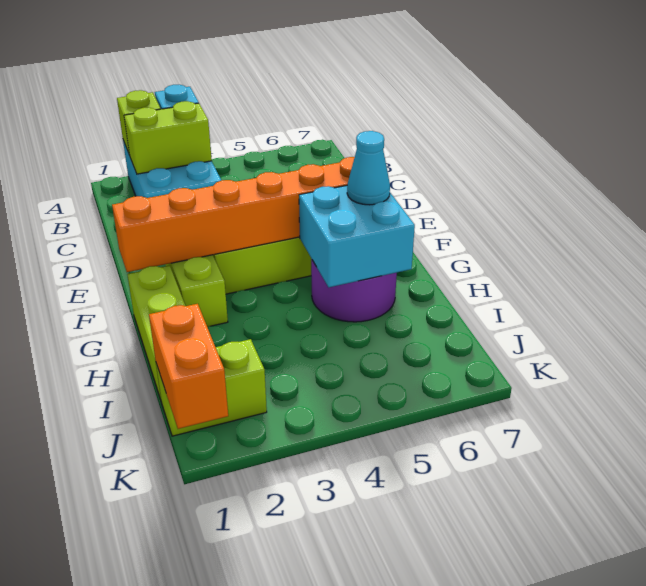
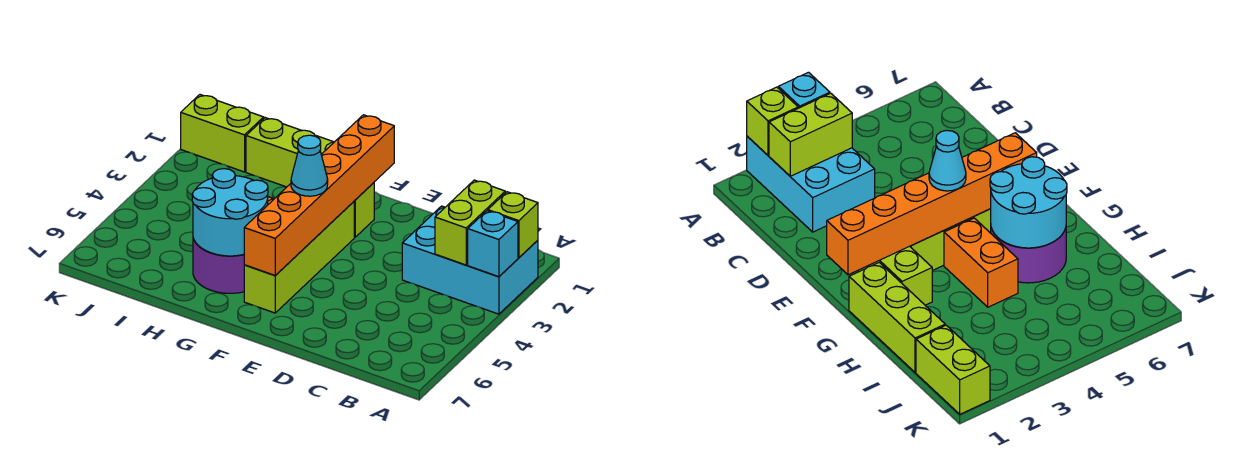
cyan 2x2 brick [299,186,415,287] -> cyan 2x2 round brick [192,169,268,256]
cyan 1x1 cone [347,131,390,205] -> cyan 1x1 cone moved to [291,135,328,196]
lime 1x2 brick [156,339,267,436] -> lime 1x2 brick turned to [181,95,264,172]
orange 1x2 brick [149,304,228,429] -> orange 1x2 brick moved to [944,218,1018,307]

